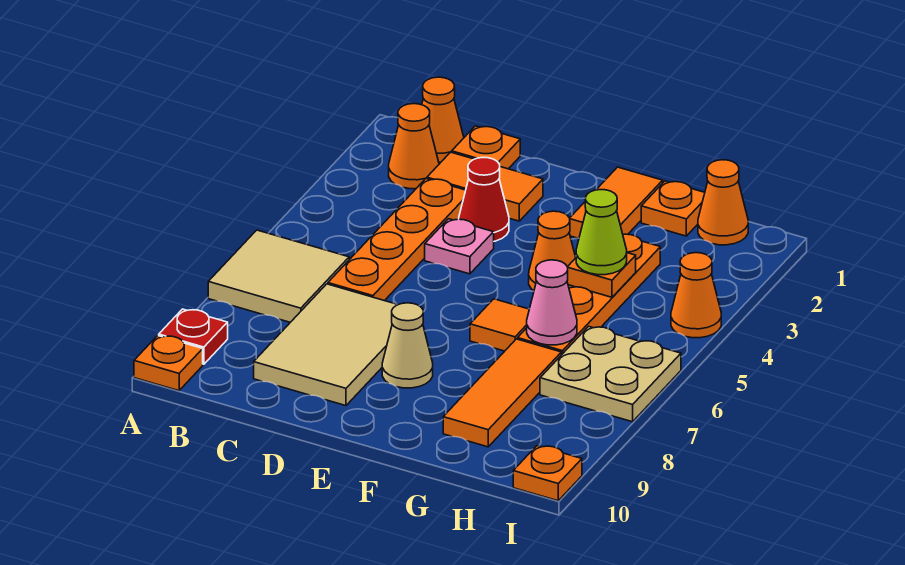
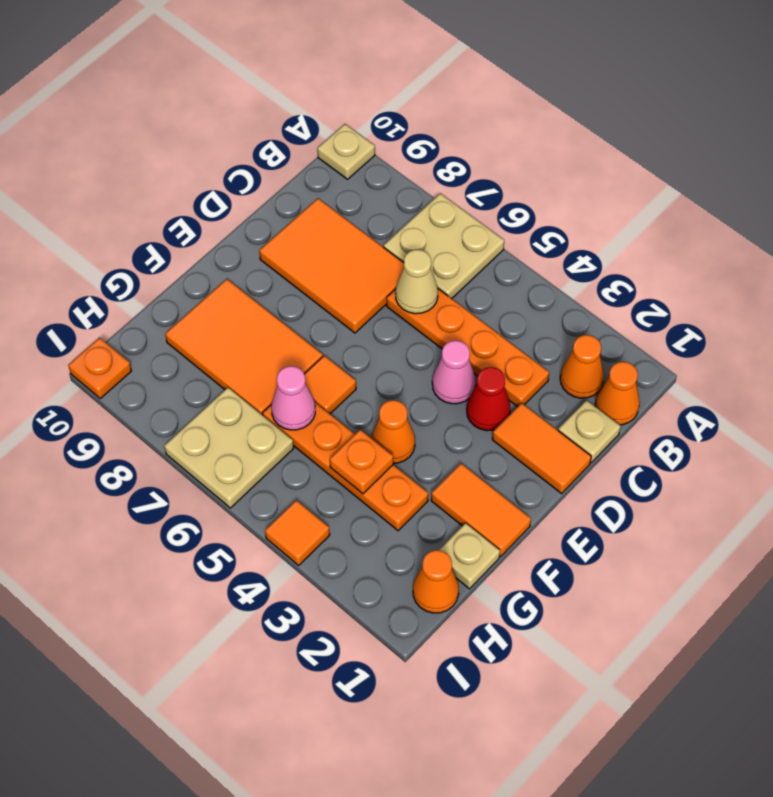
tan 2x2 tile [208,230,349,322] -> tan 2x2 plate [384,193,504,298]
red 1x1 plate [159,309,228,364] -> none
orange 1x1 plate [134,336,203,391] -> tan 1x1 plate [318,124,375,179]
orange 1x1 plate [452,126,520,169] -> tan 1x1 plate [558,400,621,463]
orange 1x2 tile [427,152,543,221] -> orange 1x2 tile turned to [492,403,591,493]
tan 2x3 tile [254,284,398,406] -> orange 2x3 tile [259,198,404,333]
pink 1x1 plate [425,219,494,274] -> pink 1x1 cone [432,340,476,404]
tan 1x1 cone [382,303,433,388] -> tan 1x1 cone moved to [396,249,438,314]
orange 1x1 plate [641,181,705,236] -> tan 1x1 plate [439,523,500,589]
lime 1x1 cone [576,190,627,275] -> none
orange 1x3 tile [443,339,561,447] -> orange 2x3 tile [165,279,323,415]
orange 1x1 cone [671,253,721,338] -> orange 1x1 tile [265,500,330,565]

